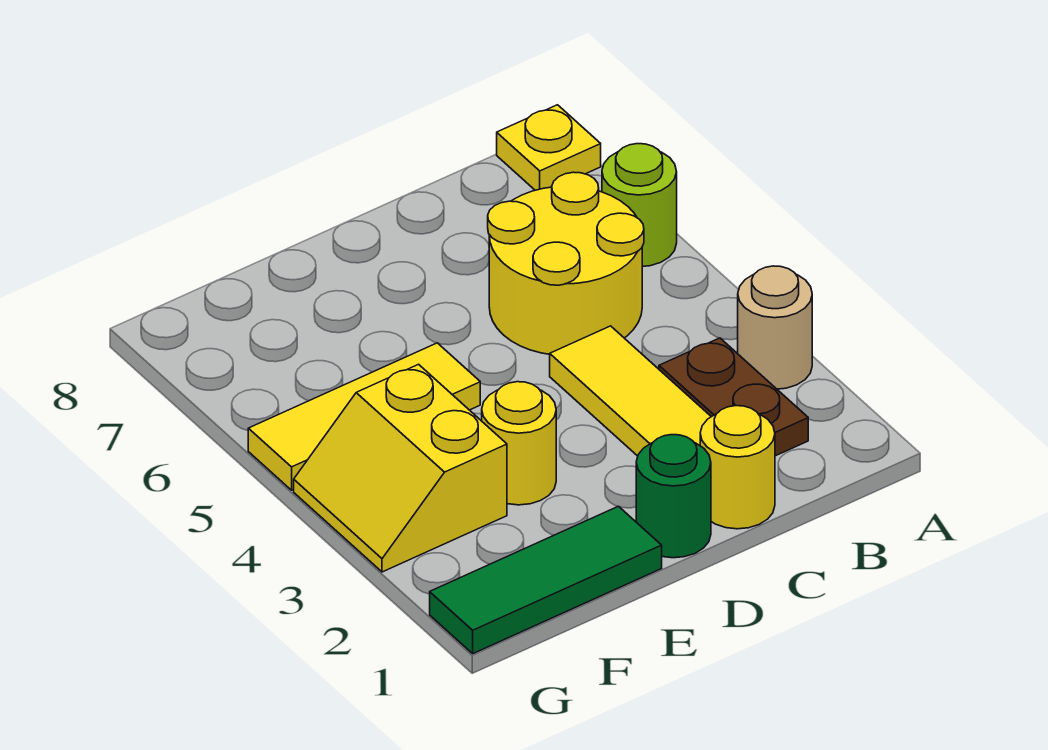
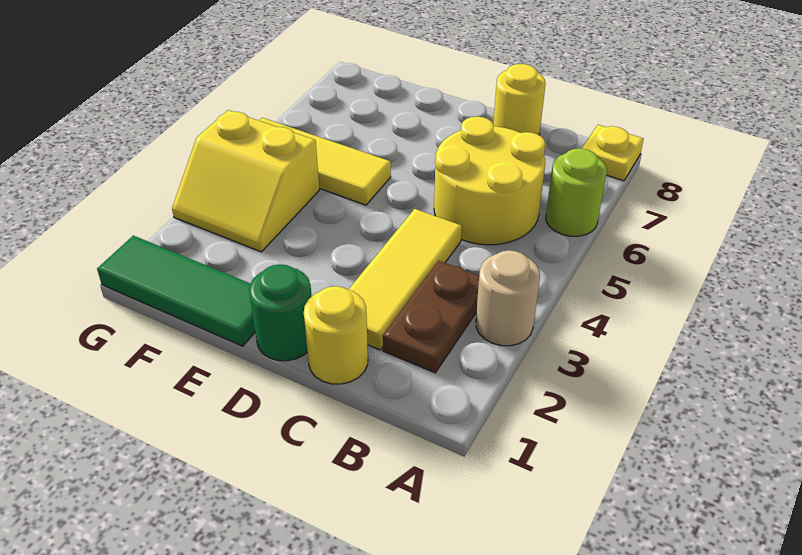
yellow 1x1 round brick [482,382,556,505] -> yellow 1x1 round brick moved to [493,64,545,135]
yellow 2x2 slope [294,364,507,572] -> yellow 2x2 slope turned to [172,110,319,252]

